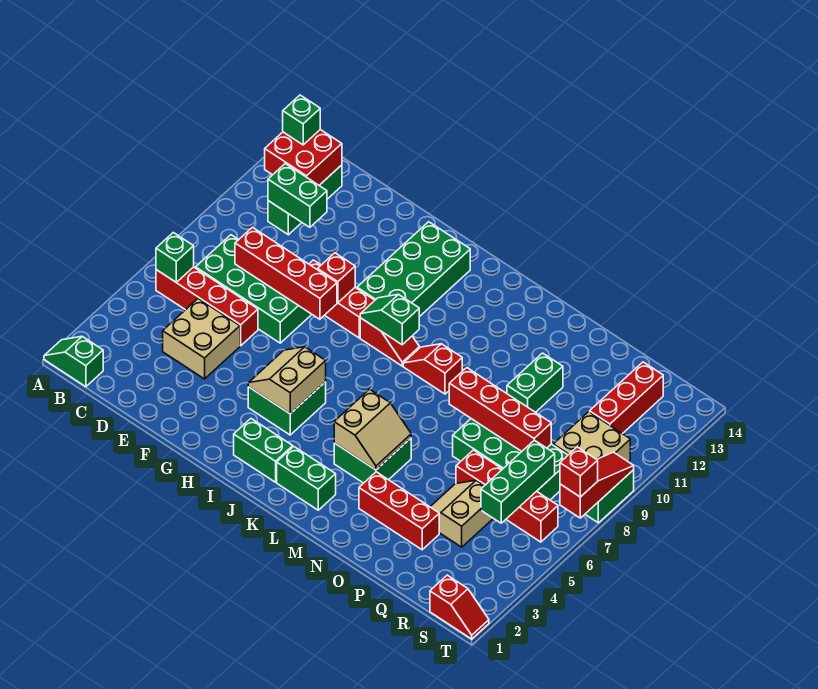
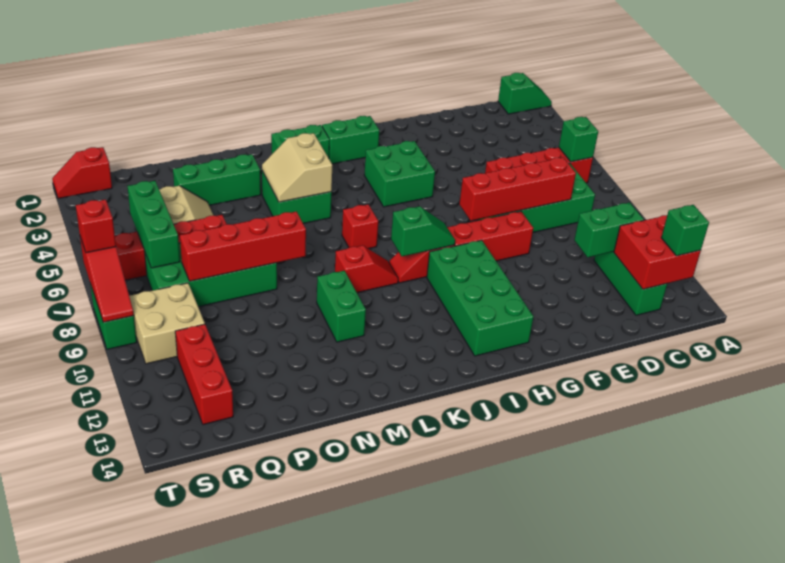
tan 2x2 brick [163,299,240,379] -> none
red 1x1 brick [318,253,355,303] -> red 1x1 brick moved to [342,204,378,249]
tan 2x2 slope [248,347,326,414] -> none
red 1x3 brick [359,472,439,550] -> green 1x3 brick [173,154,261,205]
green 1x2 brick [507,353,563,412] -> green 1x2 brick moved to [317,271,366,342]

